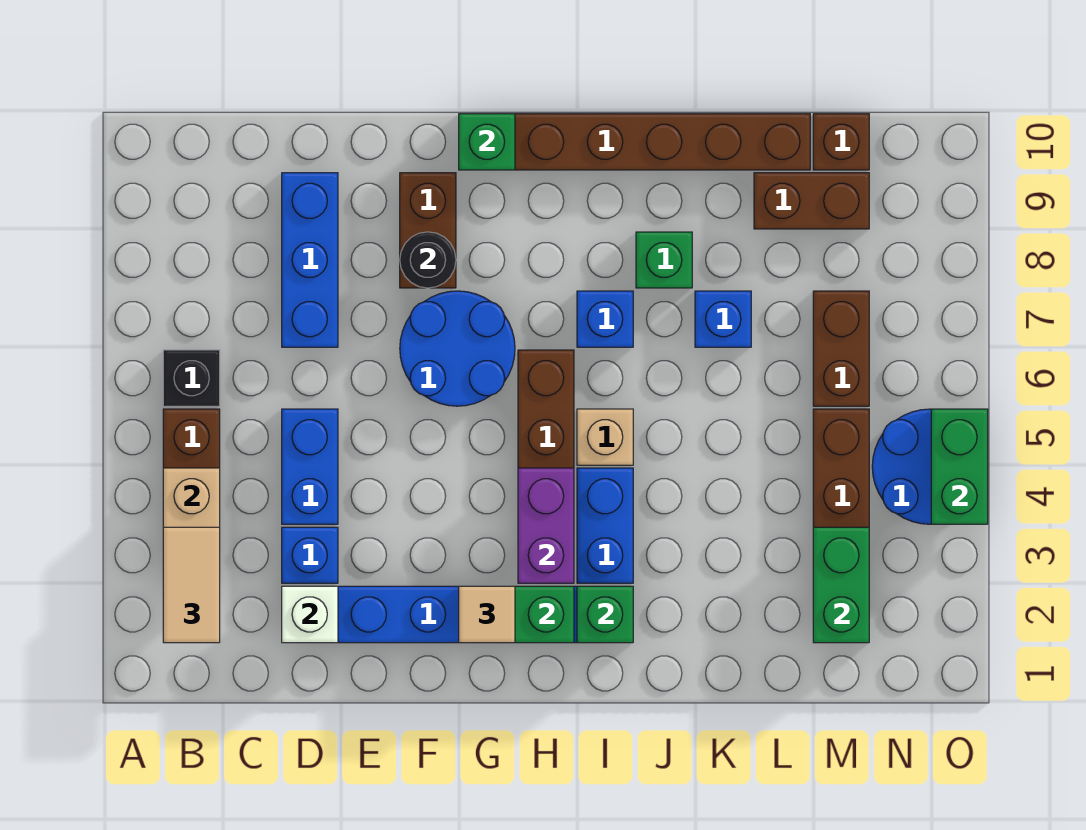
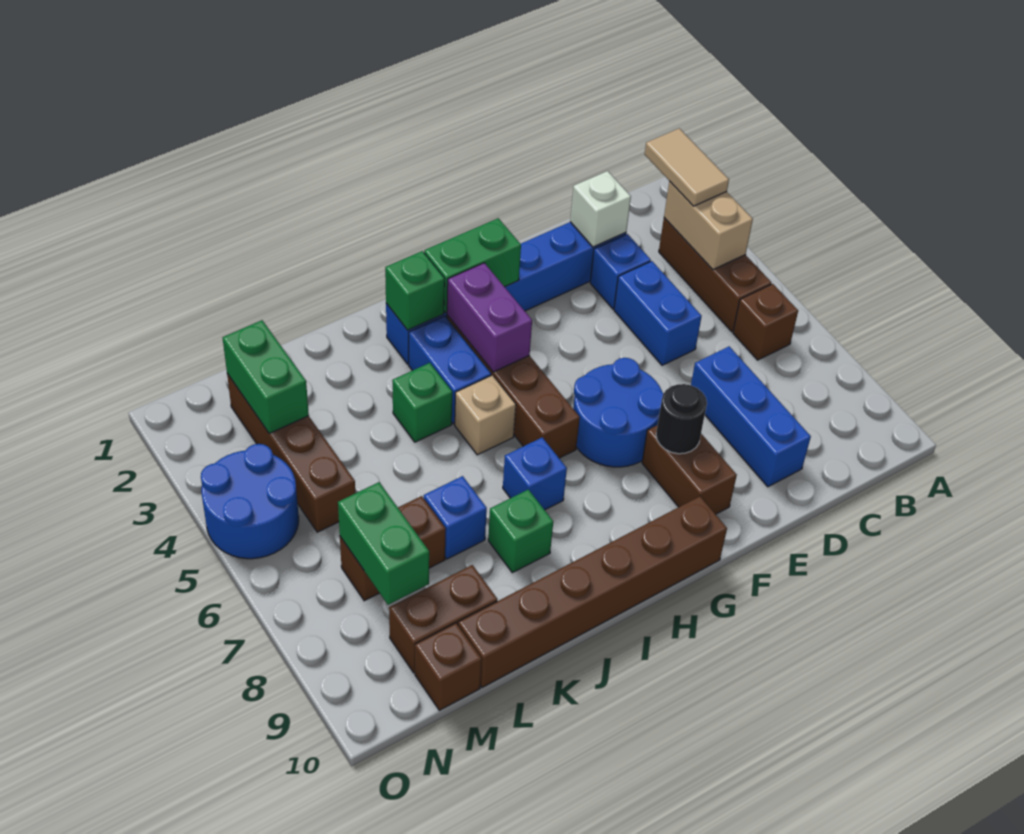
black 1x1 brick [163,350,220,406] -> brown 1x1 brick [733,284,798,360]
tan 1x1 tile [459,586,515,643] -> none
green 1x1 brick [459,114,515,170] -> green 1x1 brick moved to [392,363,452,442]
brown 1x2 brick [813,291,869,406] -> brown 1x2 brick turned to [340,496,446,601]
green 1x2 brick [931,409,988,524] -> green 1x2 brick moved to [338,482,429,605]

